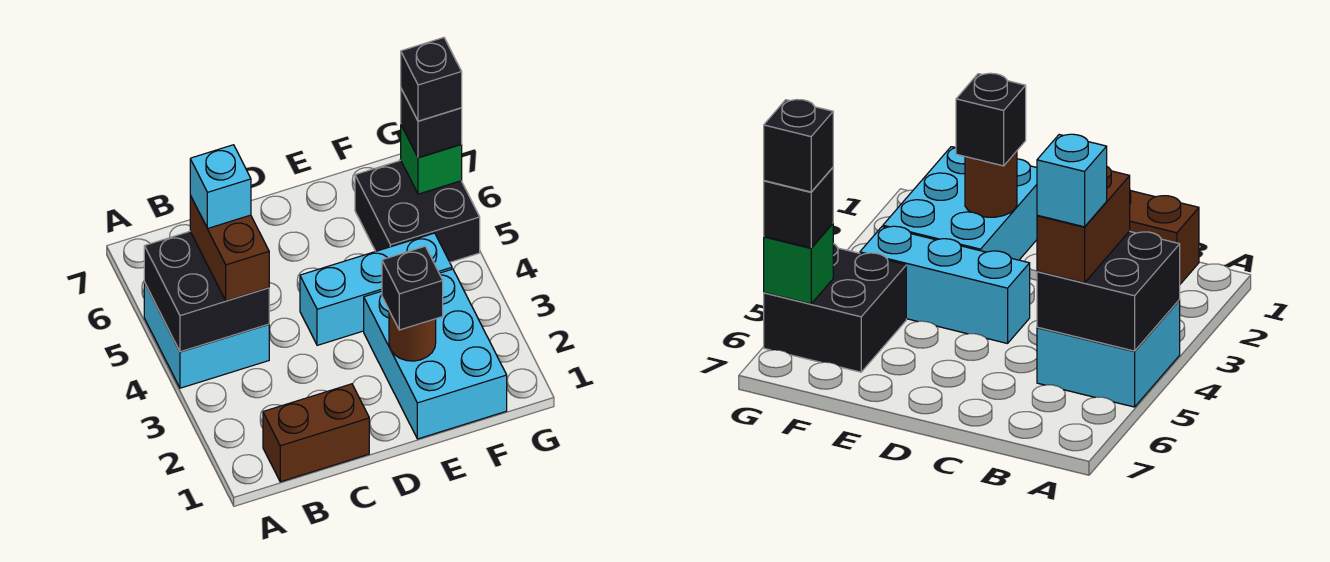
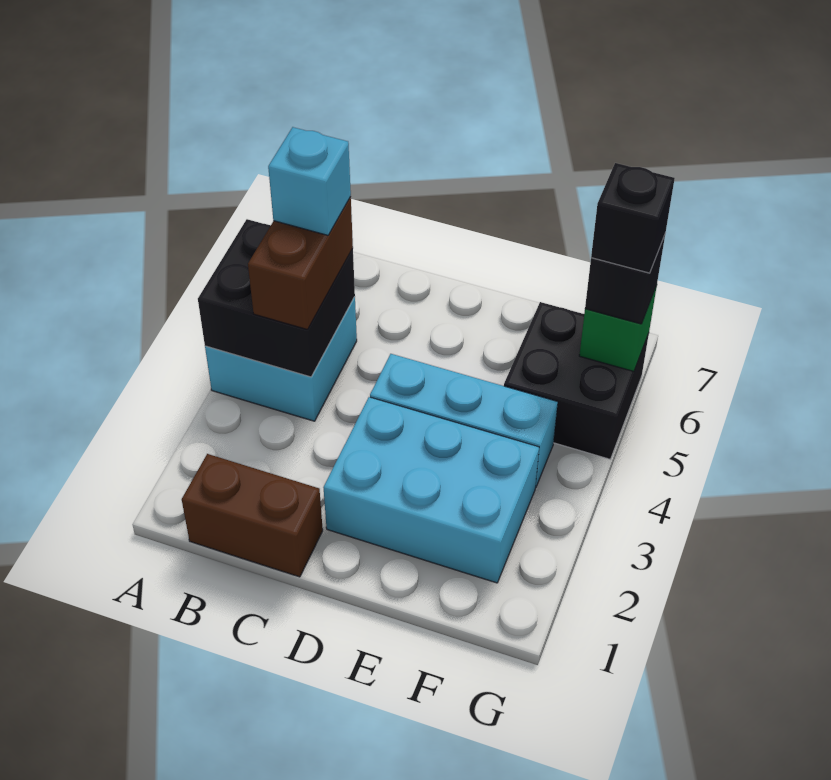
cyan 2x3 brick [364,269,507,439] -> cyan 2x3 brick turned to [323,397,539,583]
brown 1x1 round brick [389,311,436,361] -> none
black 1x1 brick [382,246,443,330] -> none

